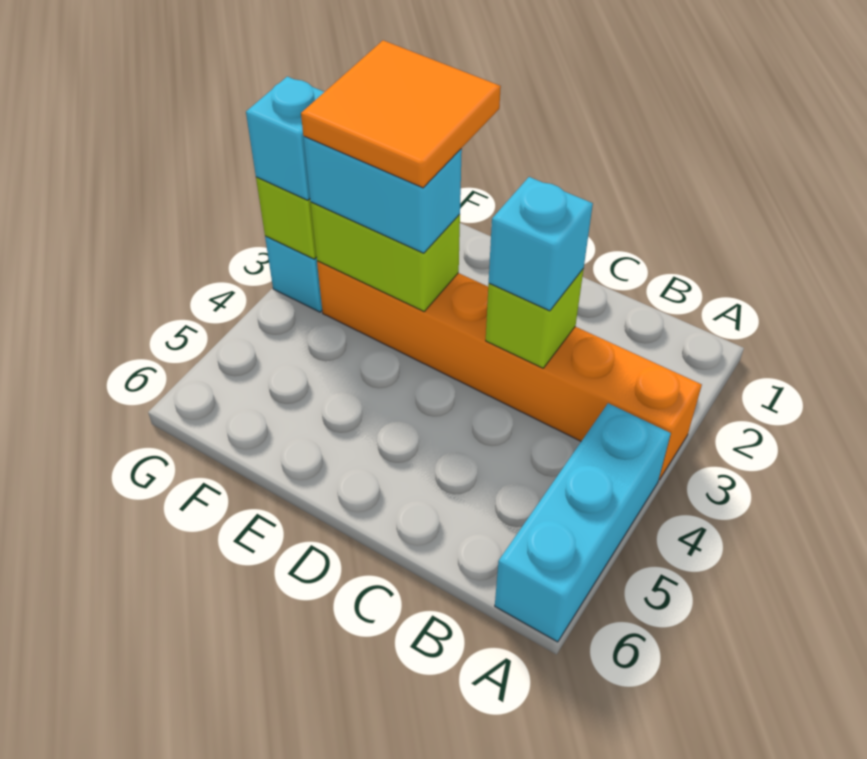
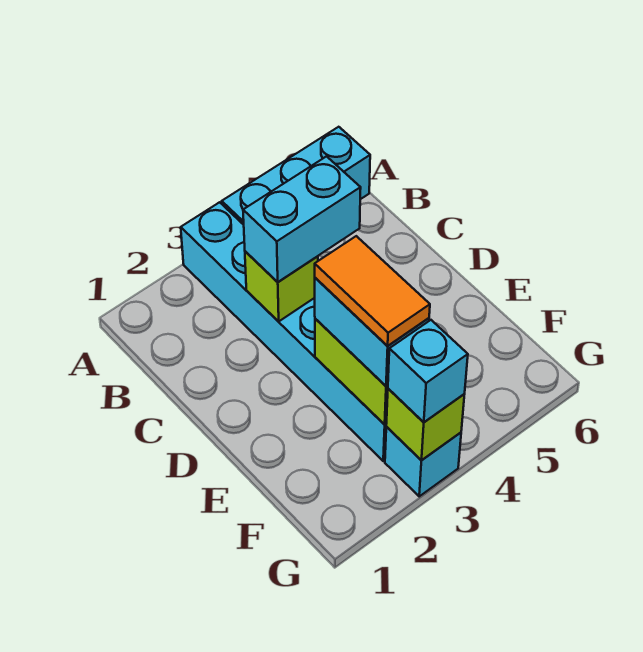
orange 1x6 brick [317,261,702,480] -> cyan 1x6 brick [181,202,387,461]
cyan 1x1 brick [489,177,593,311] -> cyan 1x2 brick [243,156,361,282]
orange 2x2 tile [301,40,501,188] -> orange 1x2 tile [315,236,430,346]

